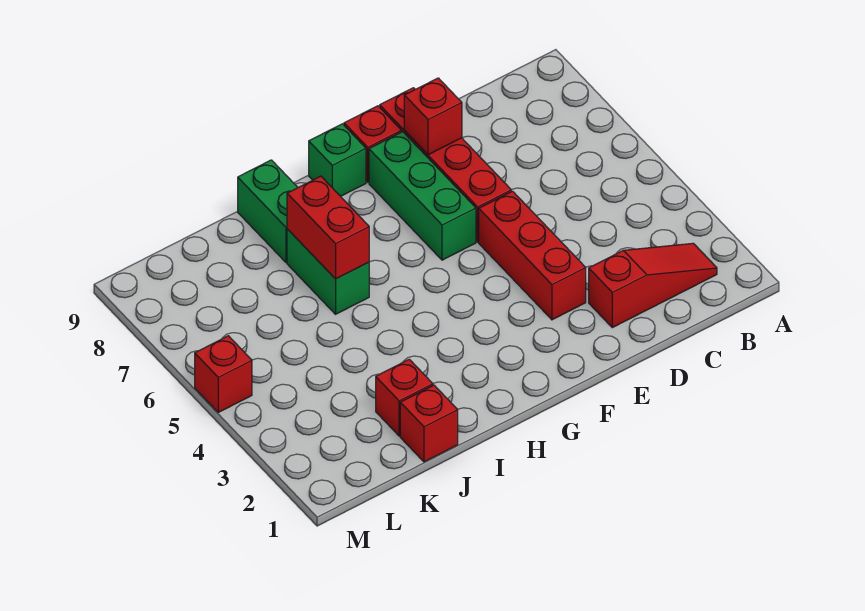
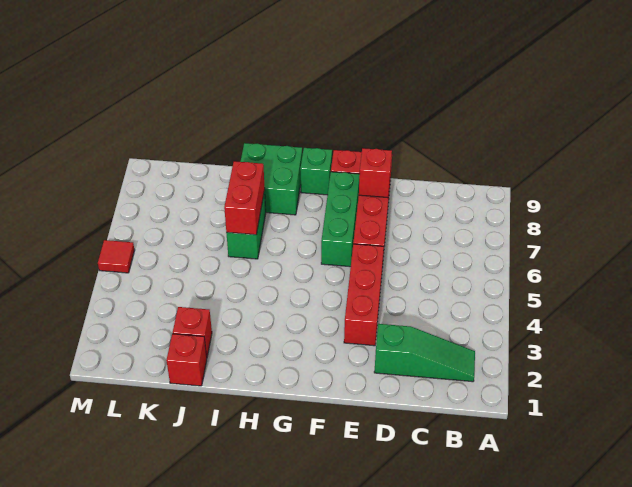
red 1x3 slope [589,243,717,328] -> green 1x3 slope [374,324,475,382]
green 1x2 brick [238,160,298,263] -> green 2x2 brick [240,143,302,215]
red 1x1 brick [195,336,252,412] -> red 1x1 tile [98,240,134,273]

